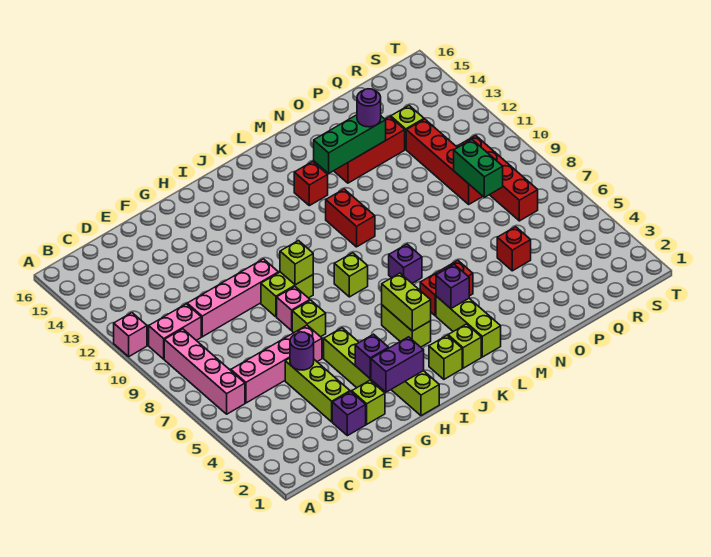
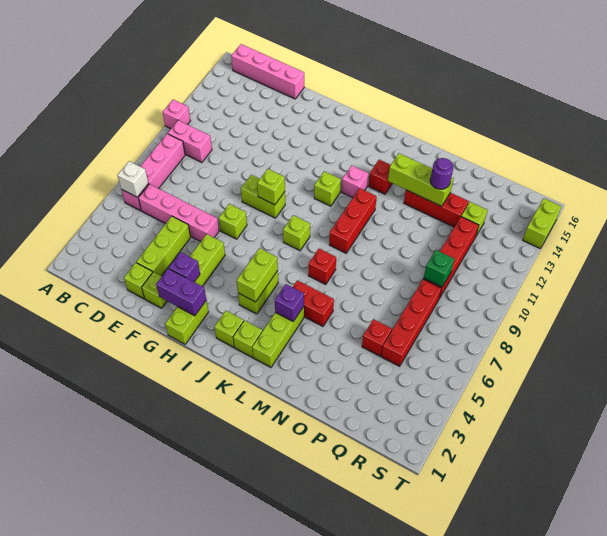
none -> white 1x1 brick [118,161,148,197]
pink 1x4 brick [187,259,278,337] -> pink 1x4 brick moved to [231,44,304,99]
purple 1x1 brick [332,392,366,436] -> lime 1x1 brick [124,263,153,299]
purple 1x1 round brick [290,332,314,370] -> none
pink 1x1 brick [277,287,310,330] -> pink 1x1 brick moved to [341,165,368,198]
none -> lime 1x1 brick [314,171,341,206]
purple 1x1 brick [389,244,422,283] -> red 1x1 brick [308,249,336,284]
red 1x2 brick [326,189,375,247] -> red 1x3 brick [329,188,377,253]
green 1x3 brick [314,115,386,173] -> lime 1x3 brick [388,153,454,206]
green 1x2 brick [454,140,503,197] -> green 1x1 brick [424,250,454,287]
red 1x4 brick [457,135,538,221] -> red 1x4 brick moved to [381,279,442,366]
none -> lime 1x2 brick [523,198,562,249]

